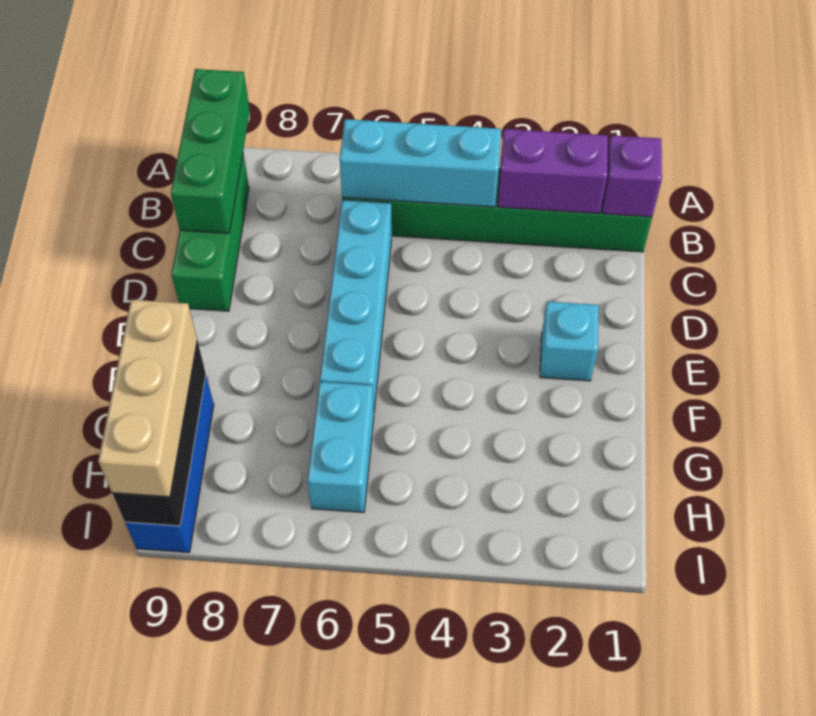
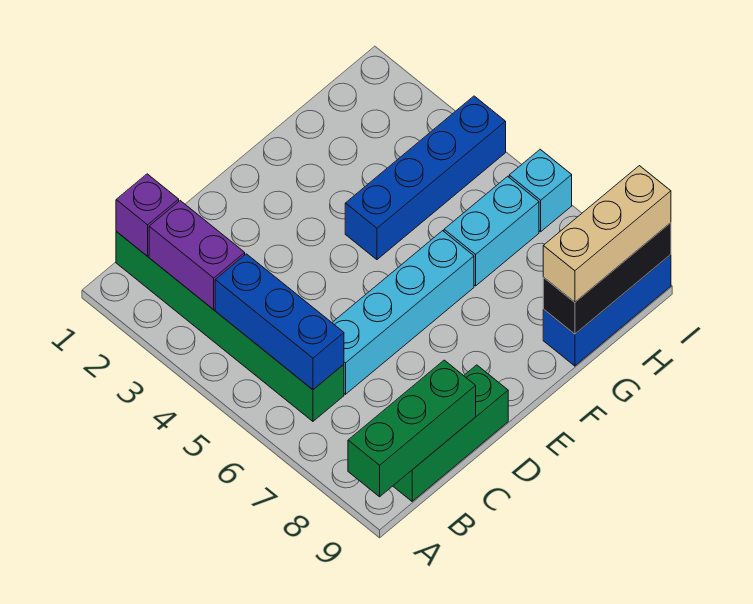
cyan 1x3 brick [340,119,501,207] -> blue 1x3 brick [215,254,344,390]
cyan 1x1 brick [540,302,599,381] -> cyan 1x1 brick moved to [509,149,572,232]
none -> blue 1x4 brick [345,96,506,260]

